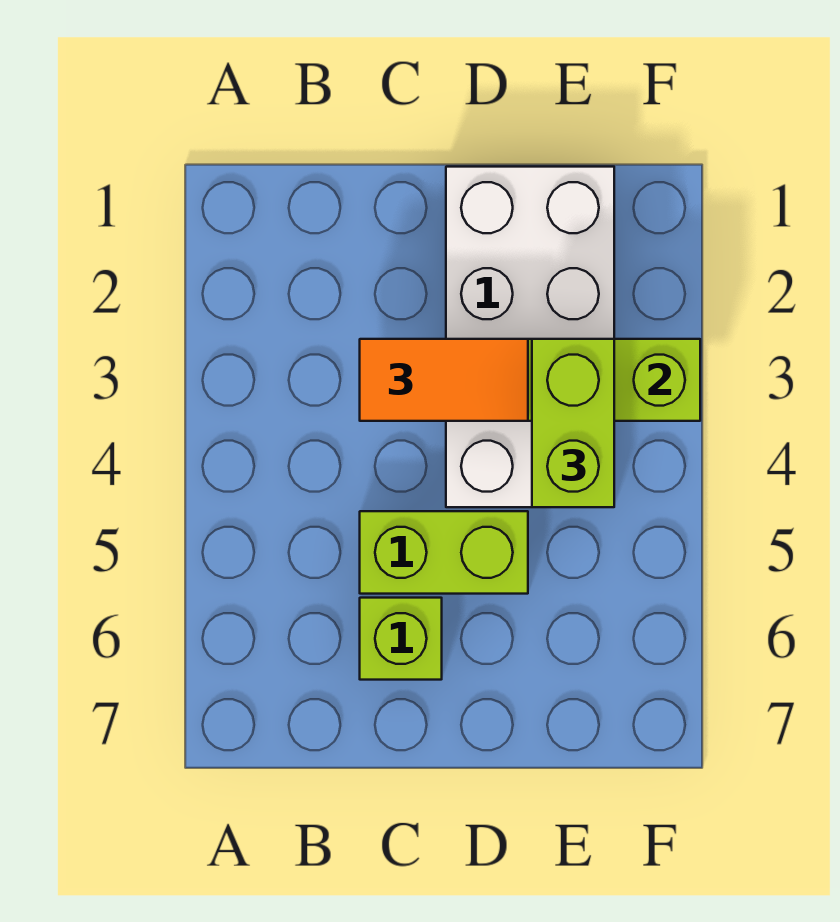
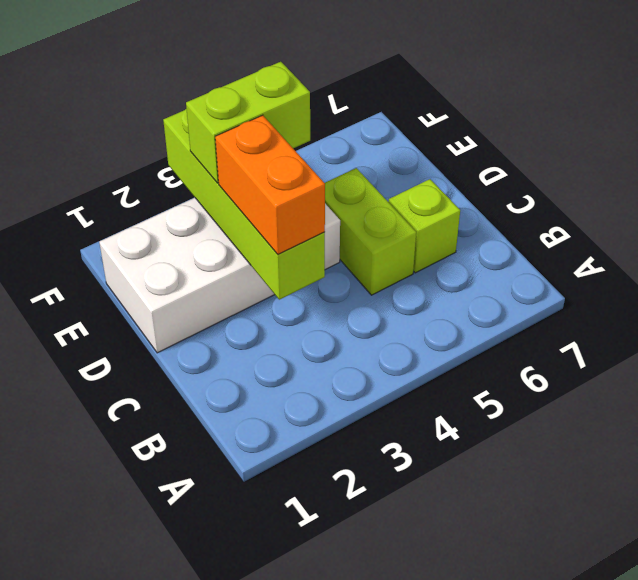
orange 1x2 tile [360,339,528,421] -> orange 1x2 brick [215,115,325,255]

